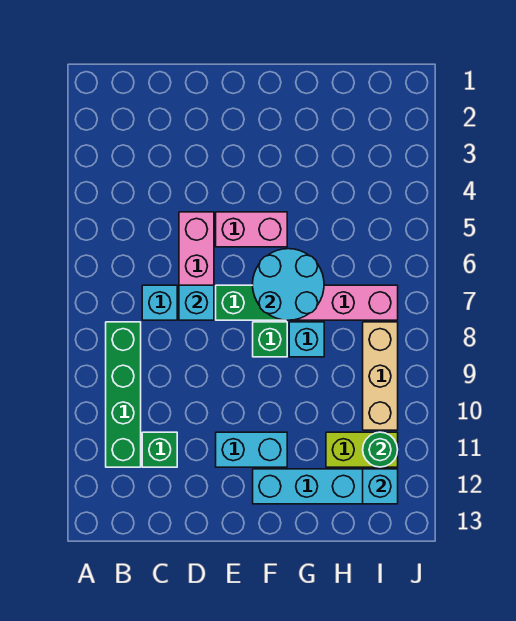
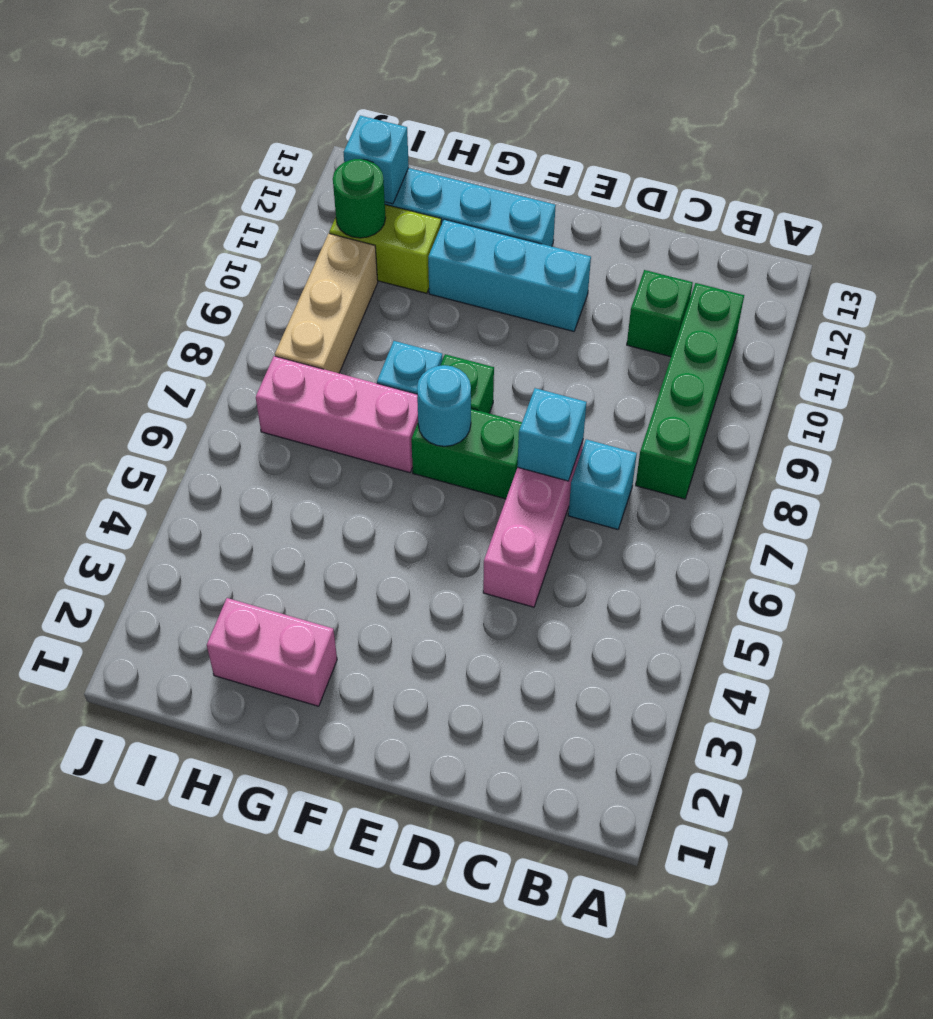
pink 1x2 brick [216,212,287,247] -> pink 1x2 brick moved to [207,598,337,706]
cyan 1x2 brick [216,432,287,467] -> cyan 1x3 brick [428,219,591,332]
cyan 2x2 round brick [253,249,324,320] -> cyan 1x1 round brick [417,365,471,446]

